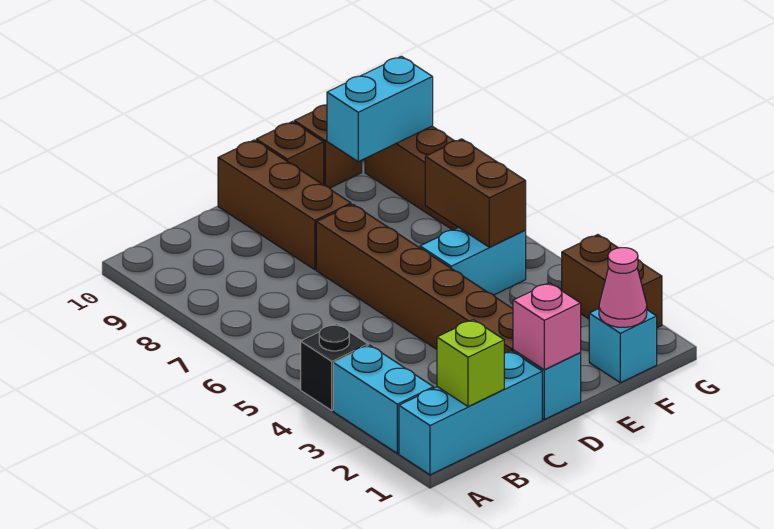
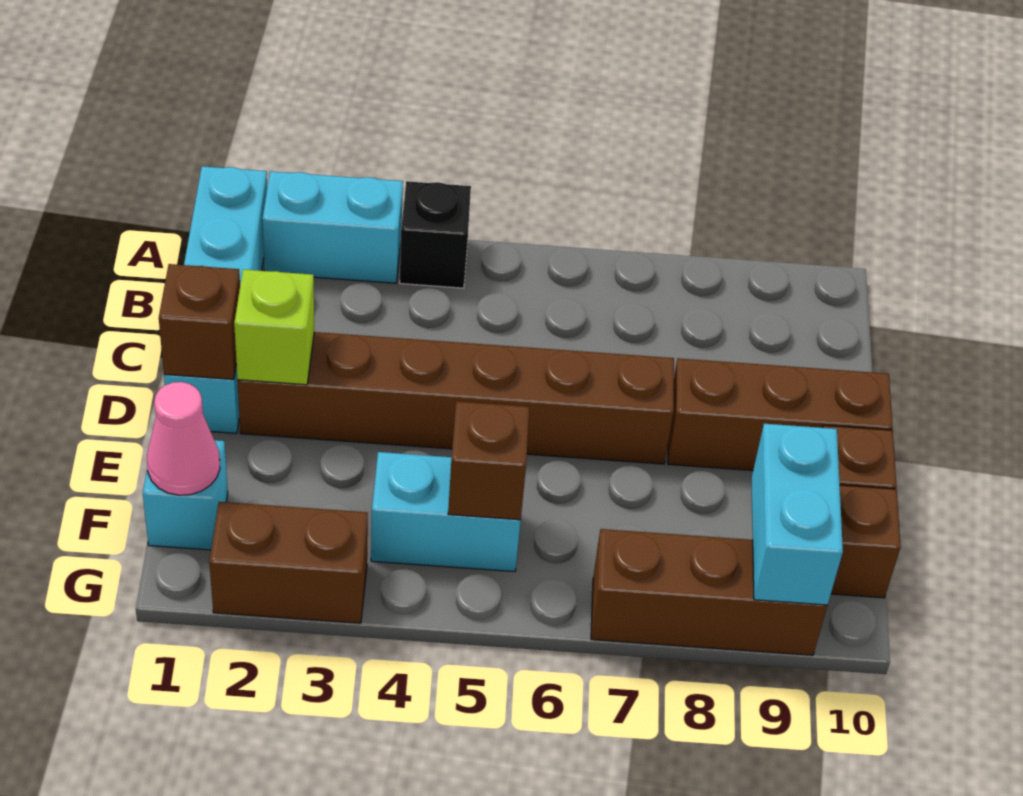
lime 1x1 brick [437,320,504,407] -> lime 1x1 brick moved to [234,269,314,385]
pink 1x1 brick [513,283,581,370] -> brown 1x1 brick [159,264,240,379]
cyan 1x2 brick [420,227,526,295] -> cyan 1x2 brick turned to [371,452,521,572]
brown 1x2 brick [425,139,526,247] -> brown 1x1 brick [448,401,529,520]

